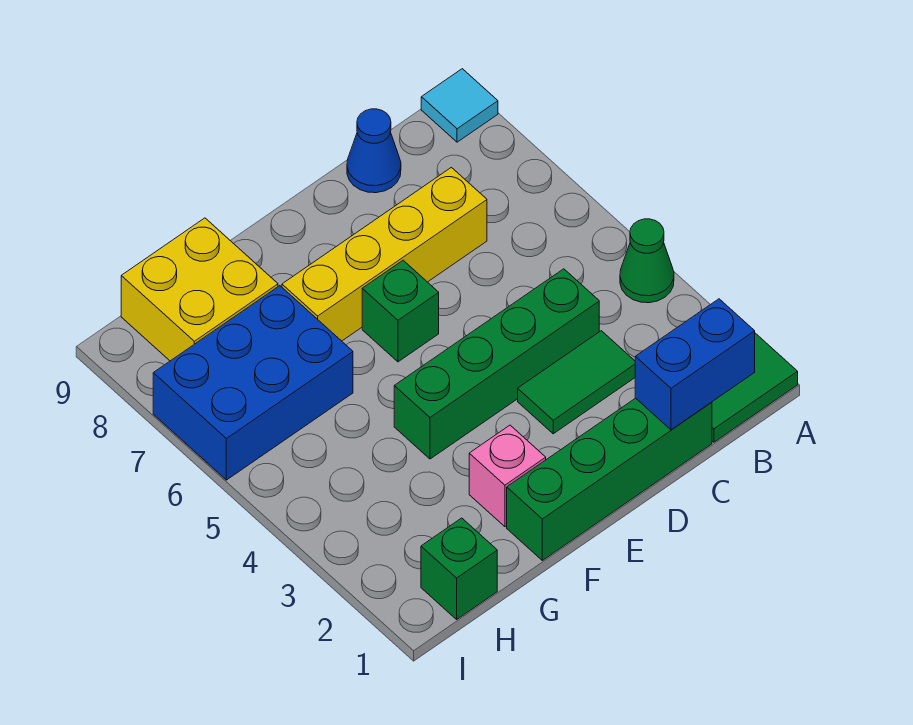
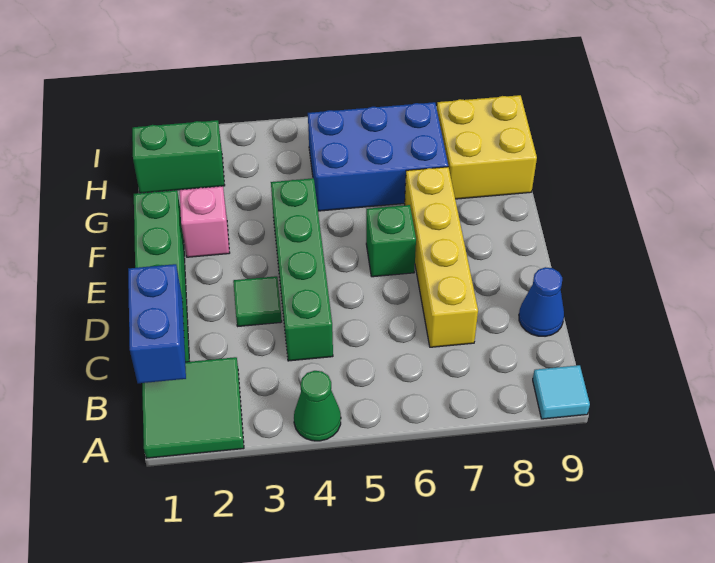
green 1x2 tile [518,331,635,434] -> green 1x1 tile [233,276,282,326]
blue 2x3 brick [153,286,353,480] -> blue 2x3 brick turned to [308,102,448,211]
green 1x1 brick [421,518,497,619] -> green 1x2 brick [132,120,225,193]

